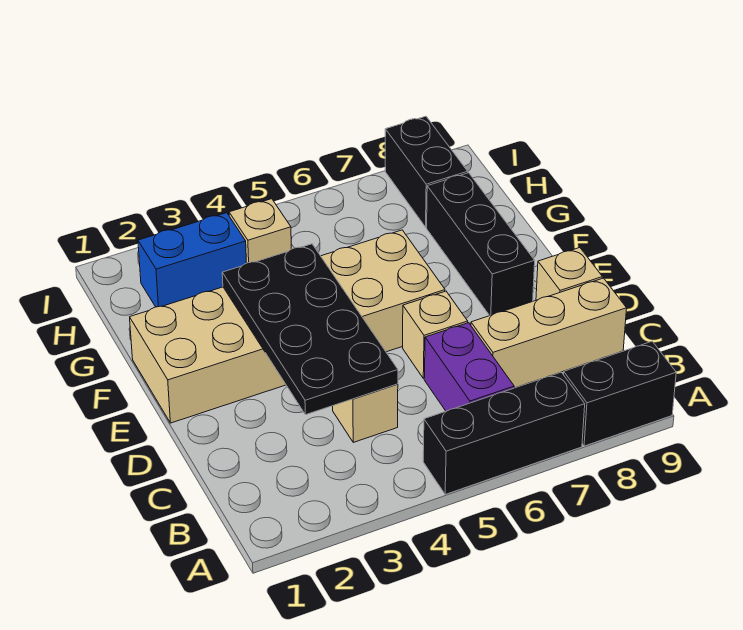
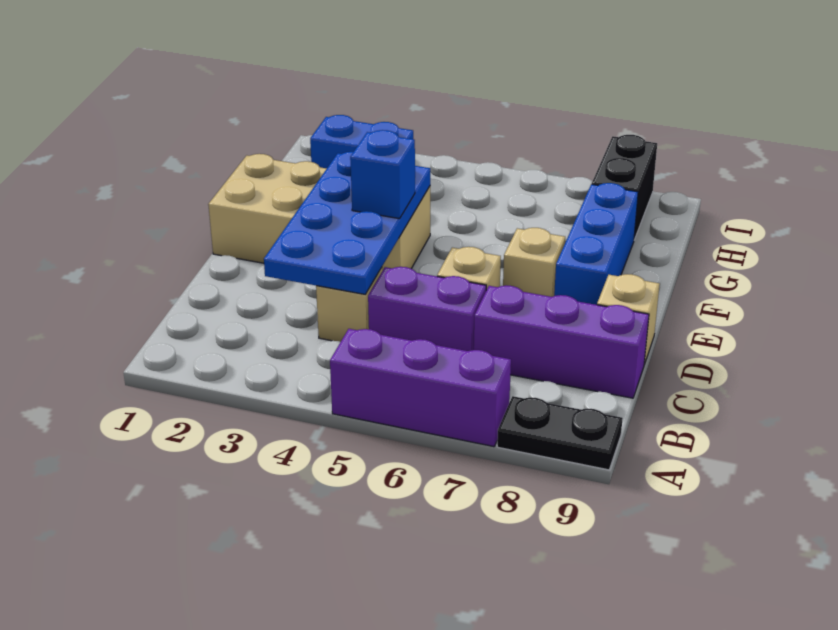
black 1x3 brick [423,372,585,494] -> purple 1x3 brick [330,329,511,447]
black 1x2 brick [564,342,676,446] -> black 1x2 plate [497,396,623,470]
purple 1x2 brick [424,323,514,411] -> purple 1x2 brick turned to [368,267,486,351]
black 2x4 plate [222,244,398,415] -> blue 2x4 plate [264,152,430,294]
tan 1x3 brick [471,278,627,388] -> purple 1x3 brick [474,285,649,398]
tan 2x6 brick [130,230,445,423] -> tan 2x4 brick [208,154,430,271]
none -> blue 1x1 brick [350,130,415,219]
black 1x3 brick [427,173,535,316] -> blue 1x3 brick [554,183,638,305]
tan 1x1 brick [229,199,291,263] -> tan 1x1 brick moved to [503,228,565,297]

